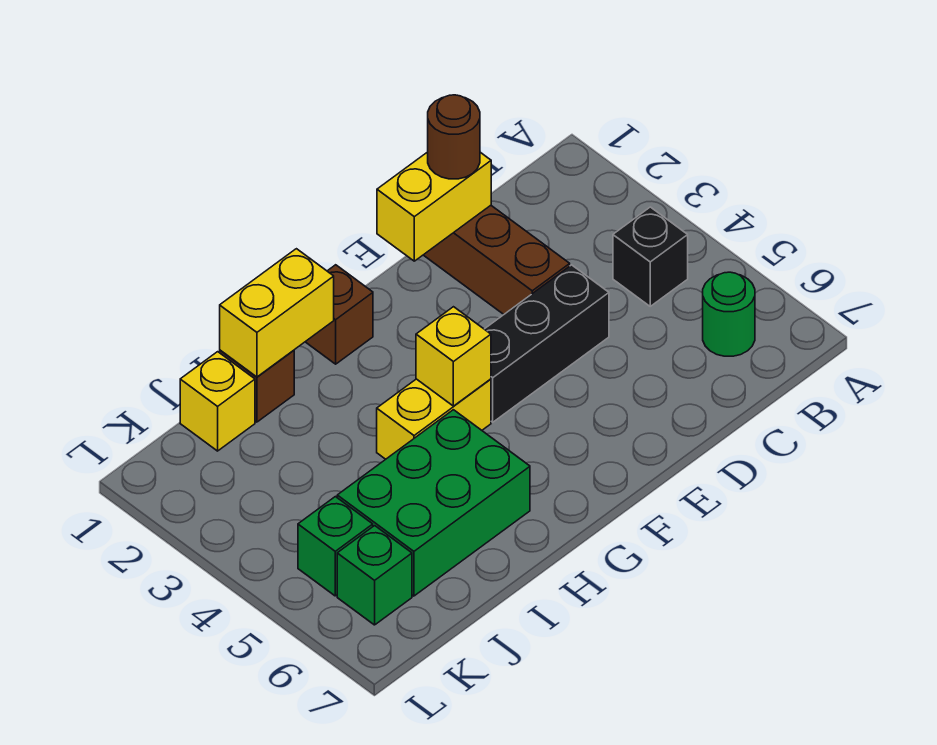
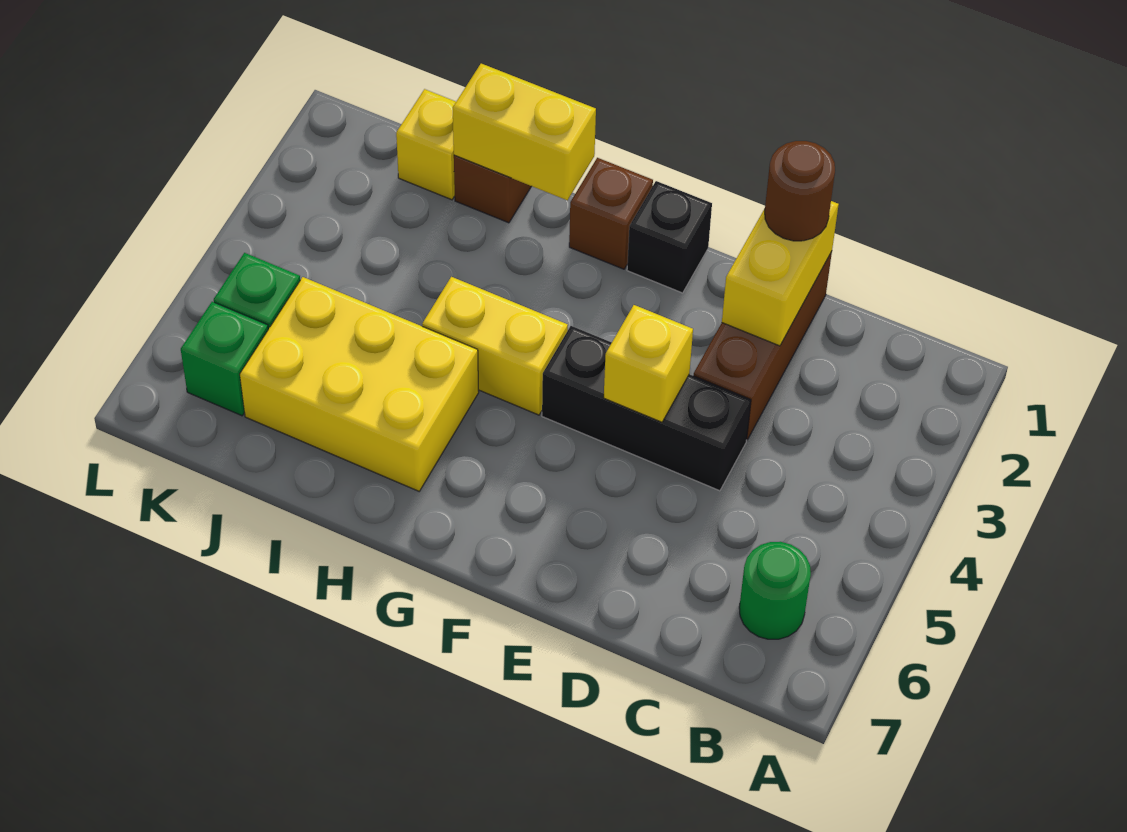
black 1x1 brick [613,207,688,306] -> black 1x1 brick moved to [627,181,712,293]
yellow 1x2 brick [377,152,491,261] -> yellow 1x2 brick turned to [722,201,839,346]
yellow 1x1 brick [416,307,491,406] -> yellow 1x1 brick moved to [604,305,693,422]
green 2x3 brick [337,410,530,596] -> yellow 2x3 brick [240,277,479,491]

